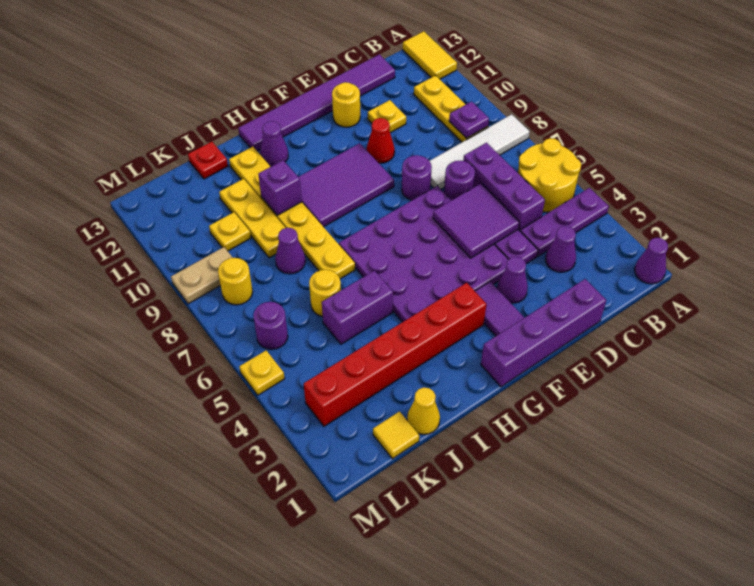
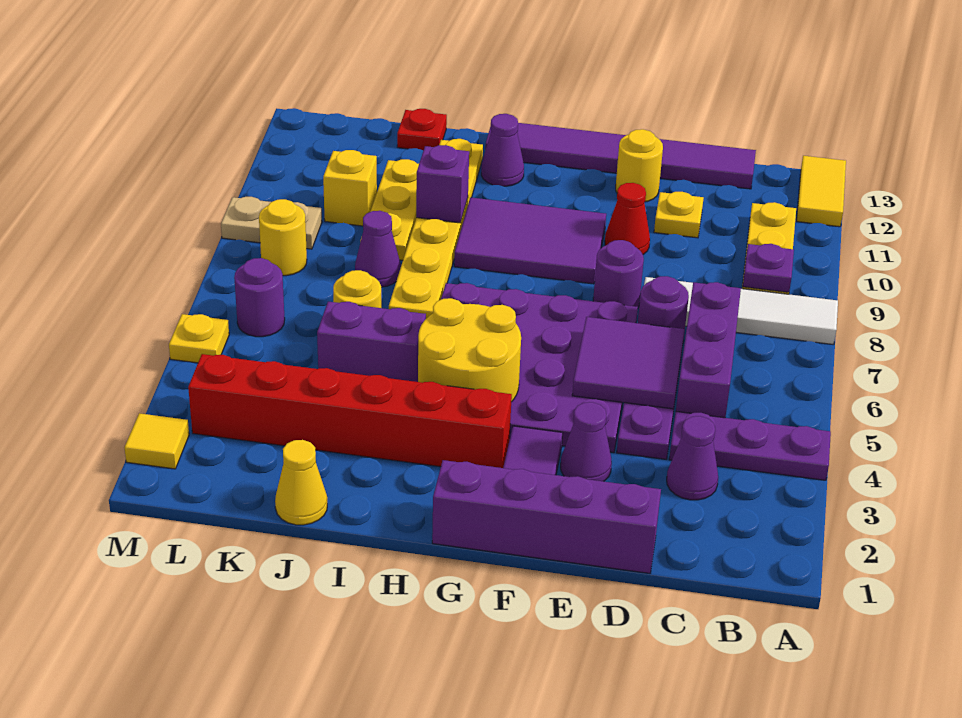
purple 1x1 cone [635,238,668,284] -> none
yellow 2x2 round brick [518,138,581,212] -> yellow 2x2 round brick moved to [418,298,521,402]
yellow 1x1 tile [373,412,419,459] -> yellow 1x1 tile moved to [124,413,189,469]
yellow 1x1 plate [209,212,251,251] -> yellow 1x1 brick [323,150,377,226]

